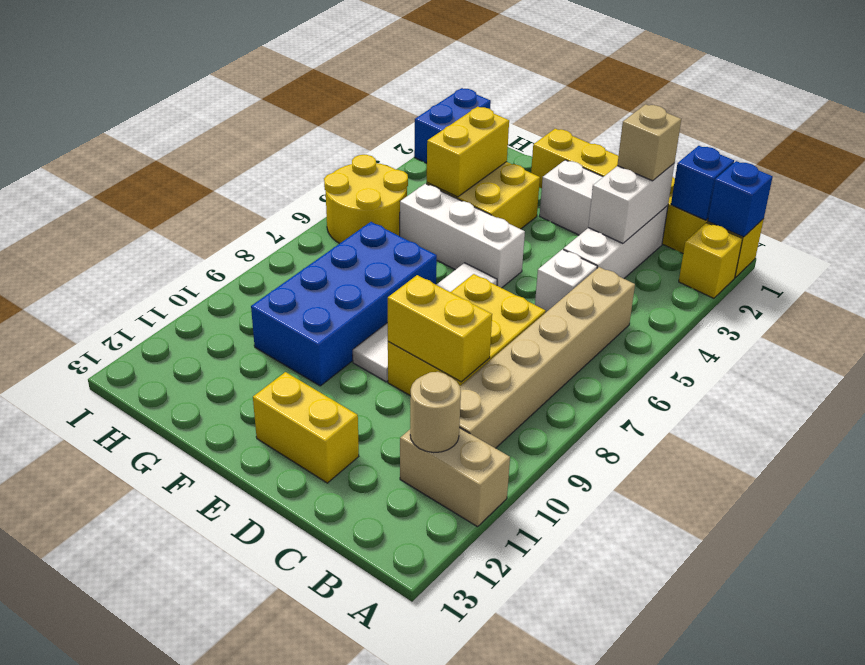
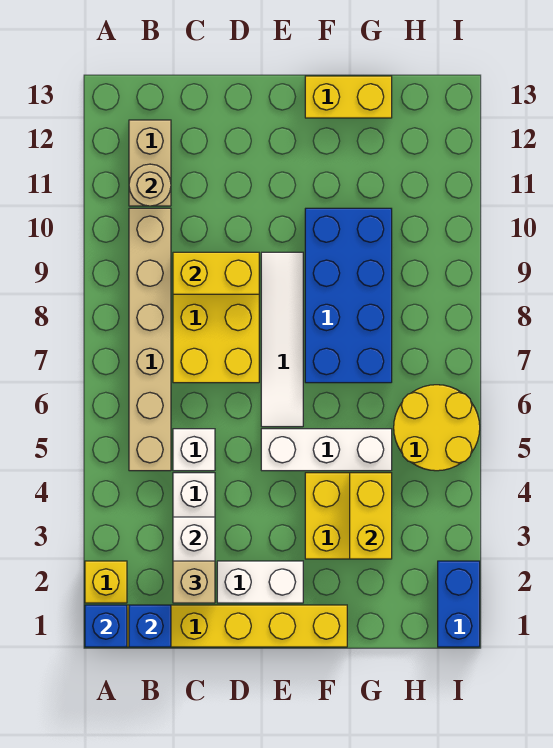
tan 1x2 brick [400,428,510,527] -> tan 1x2 brick turned to [129,120,171,206]
yellow 1x2 brick [253,372,359,483] -> yellow 1x2 brick moved to [305,76,392,118]

